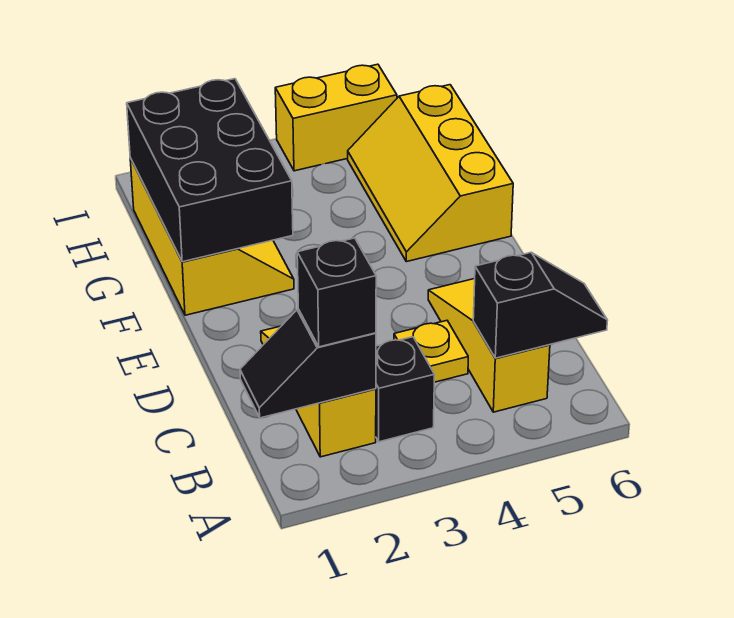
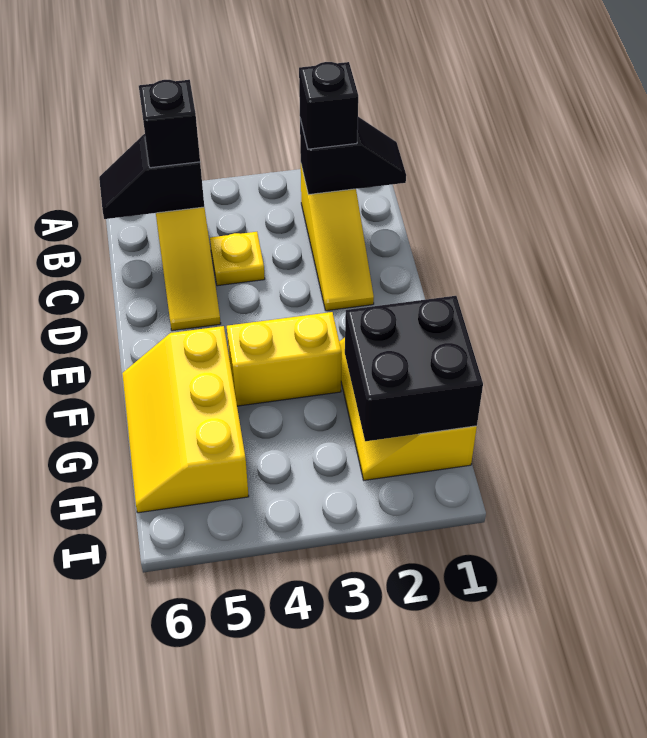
black 1x1 brick [376,337,435,442] -> black 1x1 brick moved to [139,80,200,168]
black 2x3 brick [127,79,293,262] -> black 2x2 brick [345,296,483,441]
yellow 2x3 slope [348,85,513,262] -> yellow 2x3 slope turned to [122,326,249,513]
yellow 1x2 brick [275,64,397,171] -> yellow 1x2 brick moved to [227,312,342,406]

